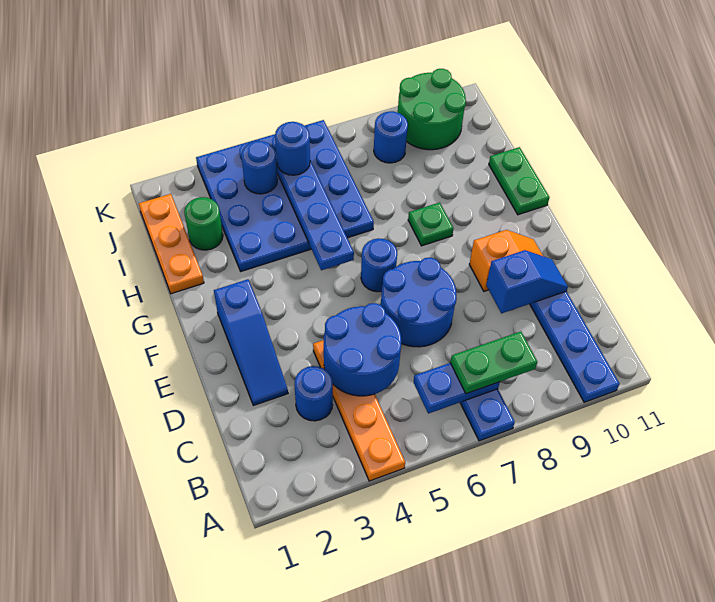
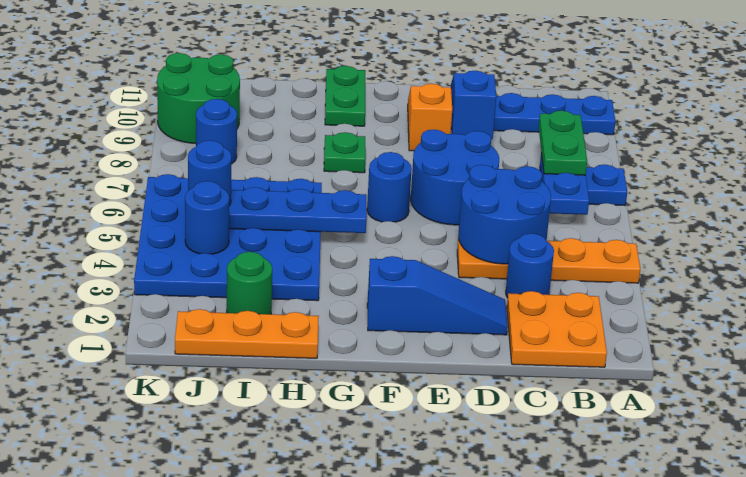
none -> orange 2x2 plate [507,291,607,367]
green 1x2 plate [489,147,549,215] -> green 1x2 plate turned to [325,66,365,126]

